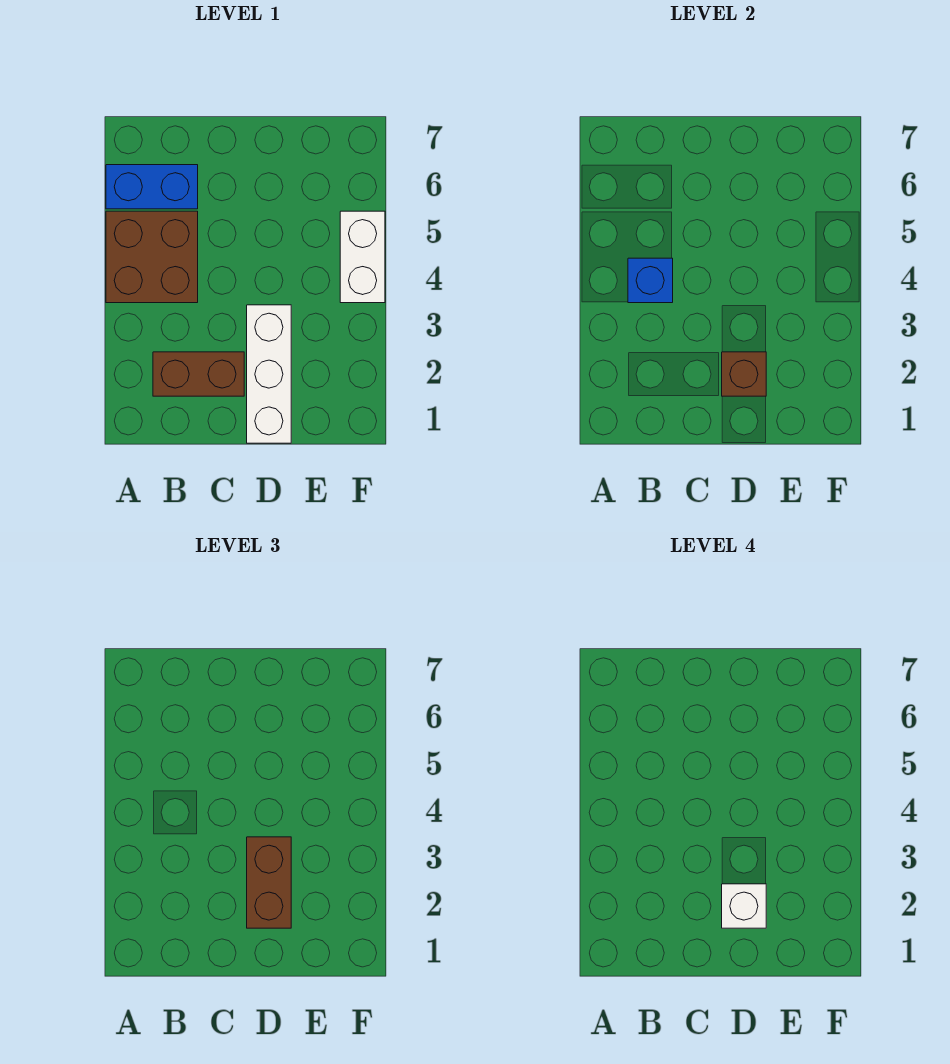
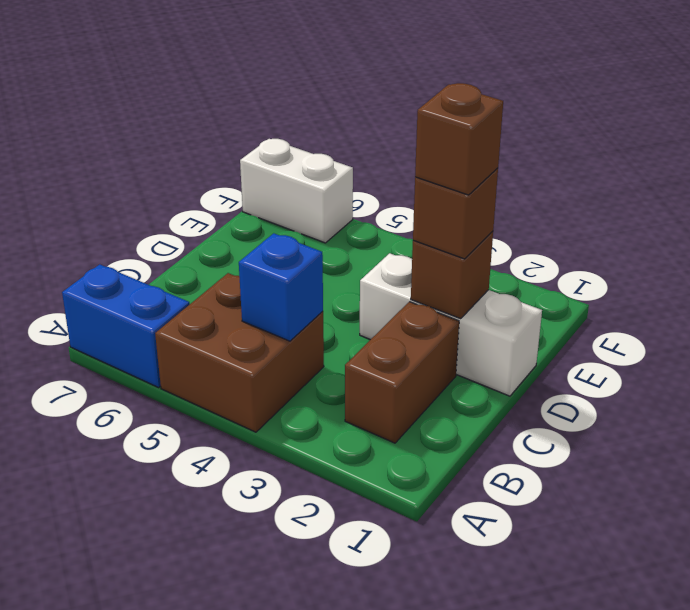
blue 1x2 brick [106,165,198,209] -> blue 1x2 brick turned to [62,264,190,387]
brown 1x2 brick [247,837,291,928] -> brown 1x1 brick [413,168,498,259]
white 1x1 brick [722,884,766,928] -> brown 1x1 brick [415,83,503,195]
white 1x2 brick [340,211,385,303] -> white 1x2 brick moved to [240,139,353,243]

